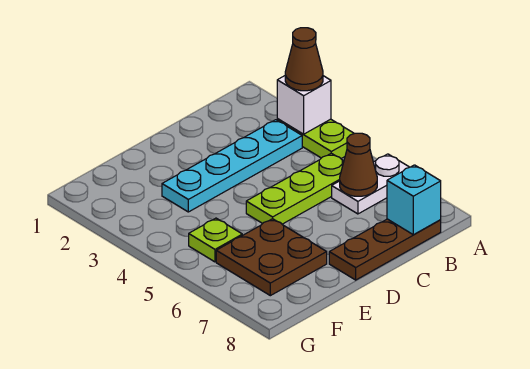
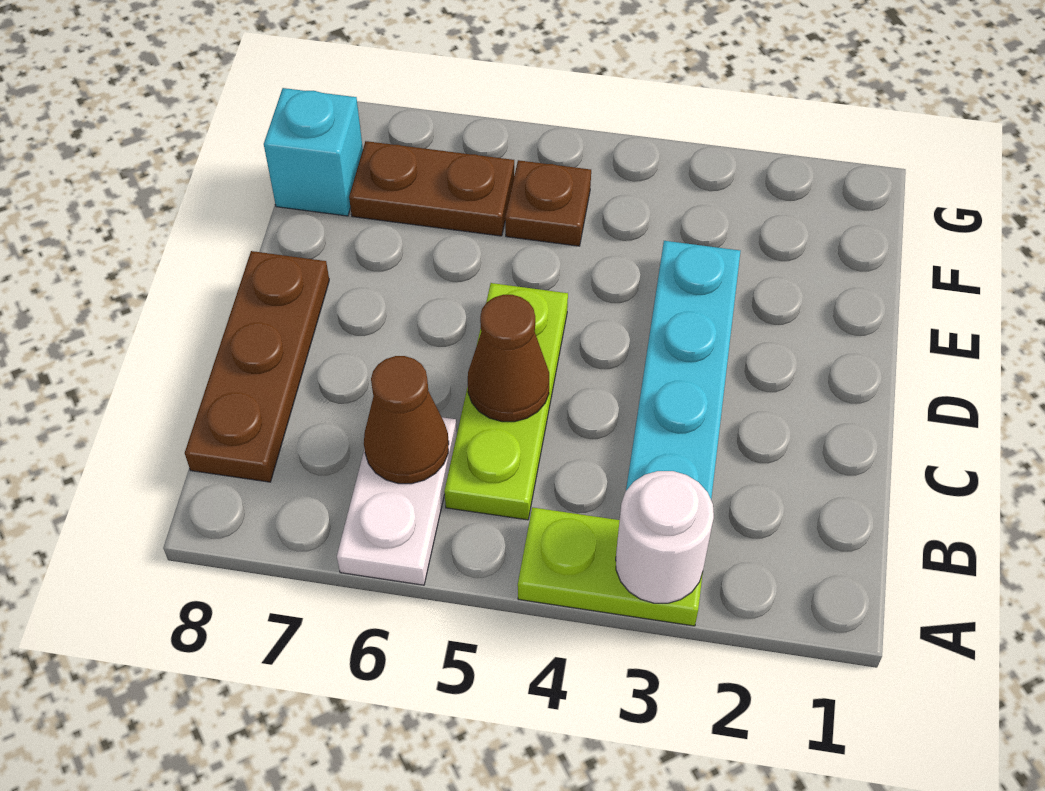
white 1x1 brick [277,76,331,134] -> white 1x1 round brick [616,471,714,603]
brown 1x1 cone [285,28,323,91] -> brown 1x1 cone moved to [468,295,549,422]
cyan 1x1 brick [387,165,441,235] -> cyan 1x1 brick moved to [264,88,363,216]
brown 2x2 plate [216,219,327,296] -> brown 1x2 plate [349,141,514,236]
lime 1x1 plate [189,218,242,262] -> brown 1x1 plate [505,160,591,246]

